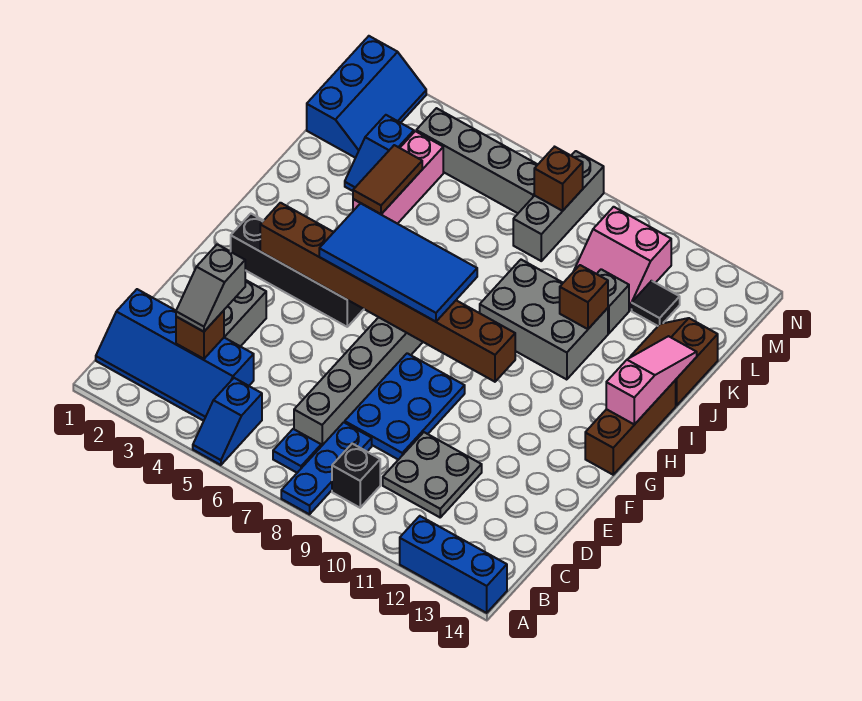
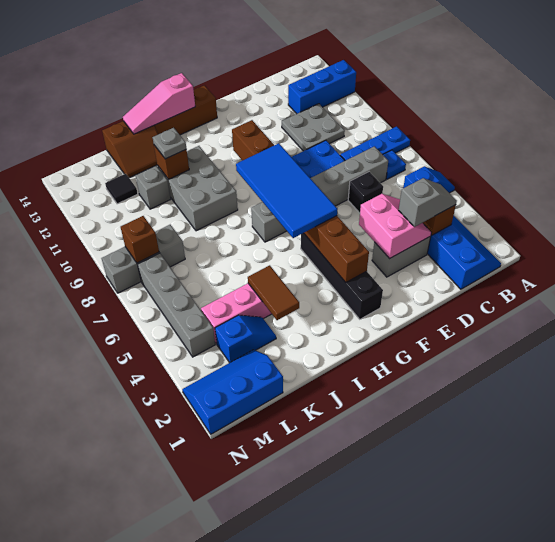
blue 1x3 brick [400,516,507,613] -> blue 1x3 brick turned to [288,60,356,114]
black 1x1 brick [332,444,380,508] -> black 1x1 brick moved to [348,172,383,213]
brown 1x2 tile [353,145,422,214] -> brown 1x2 tile turned to [248,265,299,320]
none -> grey 1x1 plate [153,128,186,159]
pink 2x2 slope [574,207,671,310] -> pink 2x2 slope moved to [359,194,431,259]

